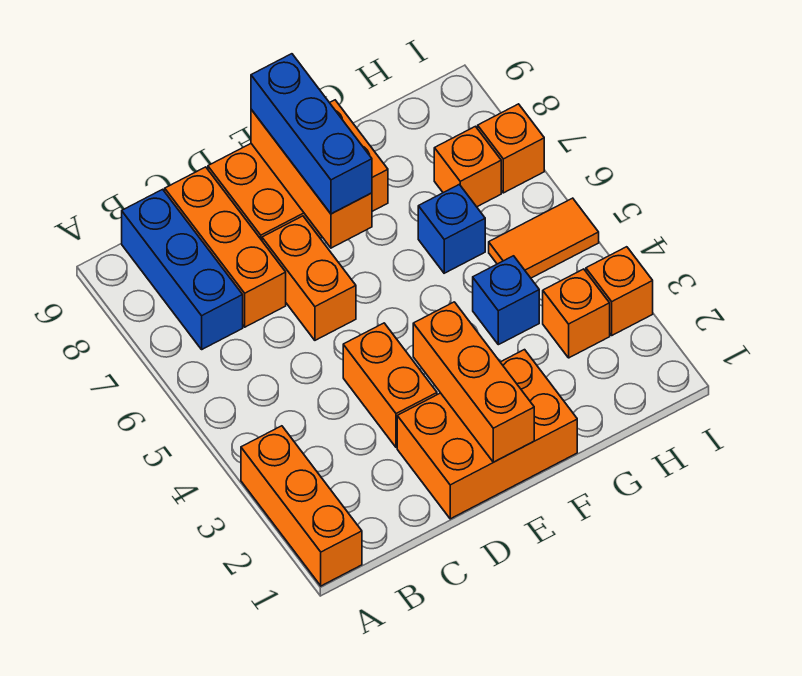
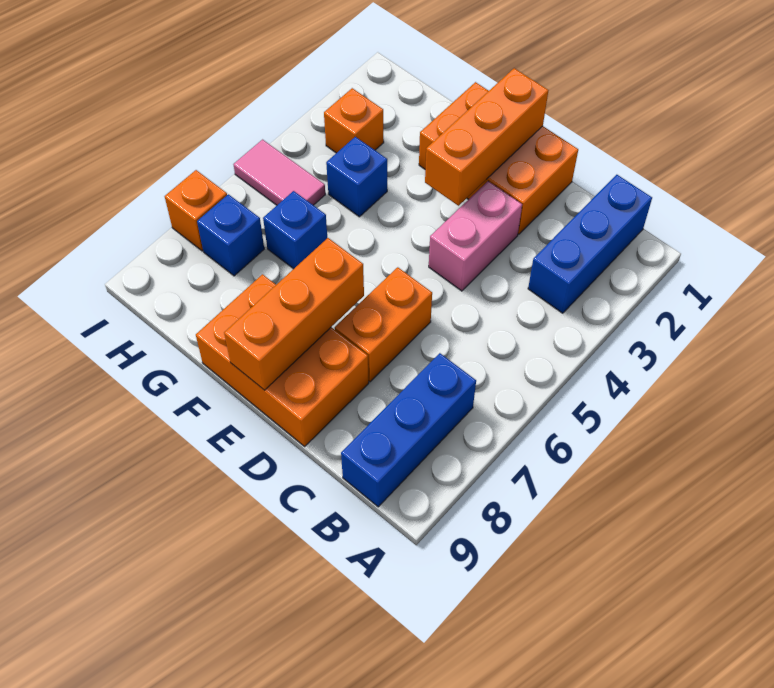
orange 1x3 brick [241,426,362,586] -> none
orange 1x3 brick [165,167,286,327] -> none
orange 1x2 brick [343,323,437,447] -> pink 1x2 brick [429,181,522,291]
blue 1x3 brick [251,54,372,214] -> blue 1x3 brick moved to [528,175,652,313]
orange 1x2 tile [489,198,599,278] -> pink 1x2 tile [233,140,325,205]
orange 1x1 brick [434,126,501,207] -> blue 1x1 brick [197,194,264,276]
orange 1x1 brick [586,247,653,335] -> none

